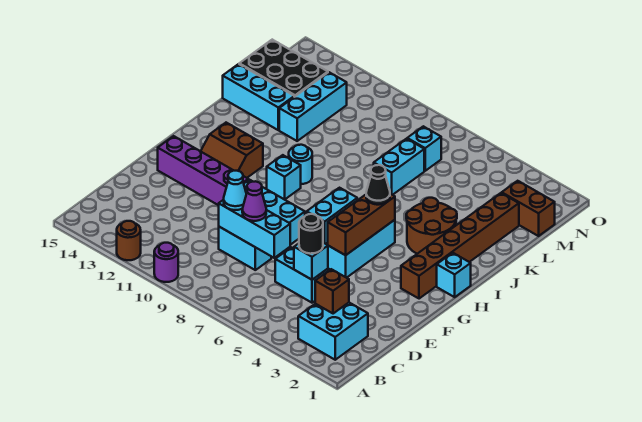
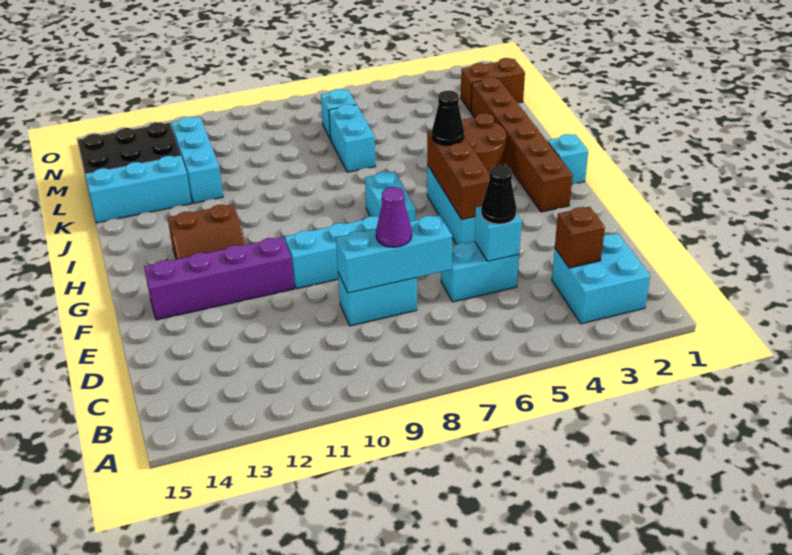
purple 1x1 round brick [154,243,178,282] -> none
brown 1x1 round brick [117,221,141,260] -> none
black 1x1 round brick [299,214,323,254] -> black 1x1 cone [481,165,516,224]
cyan 1x1 cone [224,171,246,210] -> none
cyan 1x1 brick [267,155,301,200] -> none
cyan 1x1 round brick [289,145,312,184] -> none

